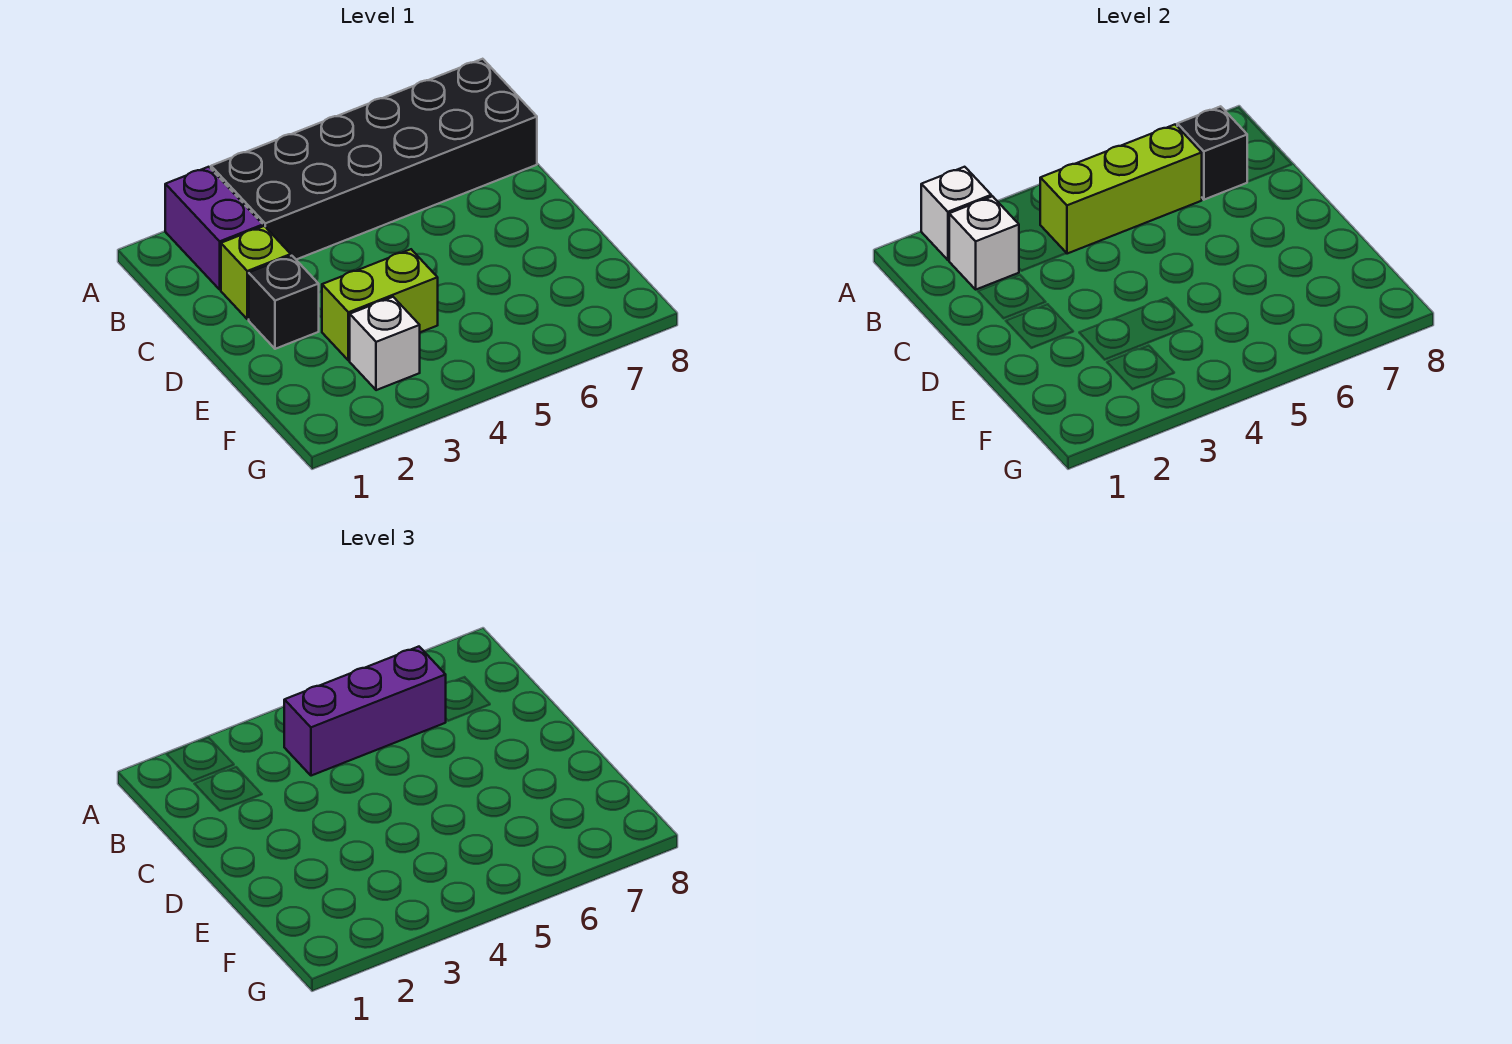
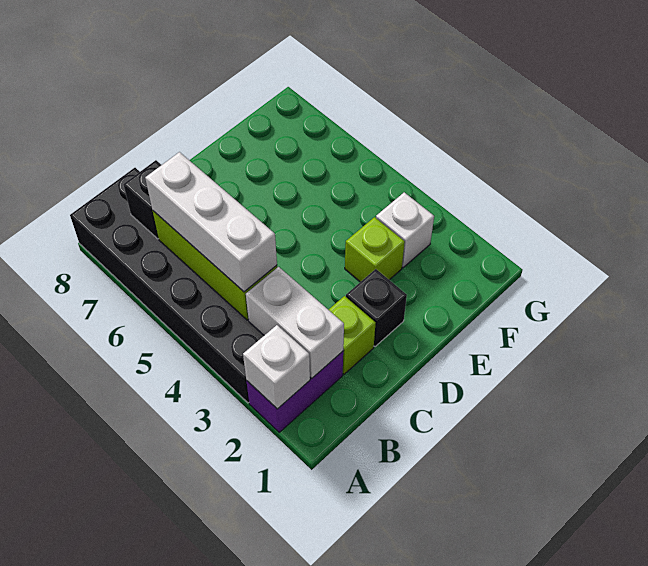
white 1x1 brick [949,196,1019,289] -> white 1x2 brick [246,267,344,378]
purple 1x3 brick [284,647,446,776] -> white 1x3 brick [145,152,277,292]
lime 1x2 brick [322,249,438,361] -> lime 1x1 brick [345,217,405,282]

